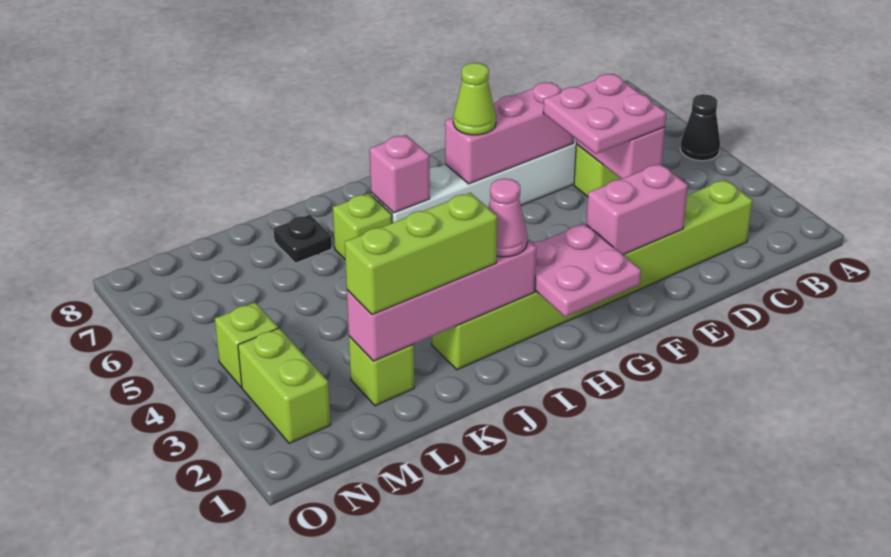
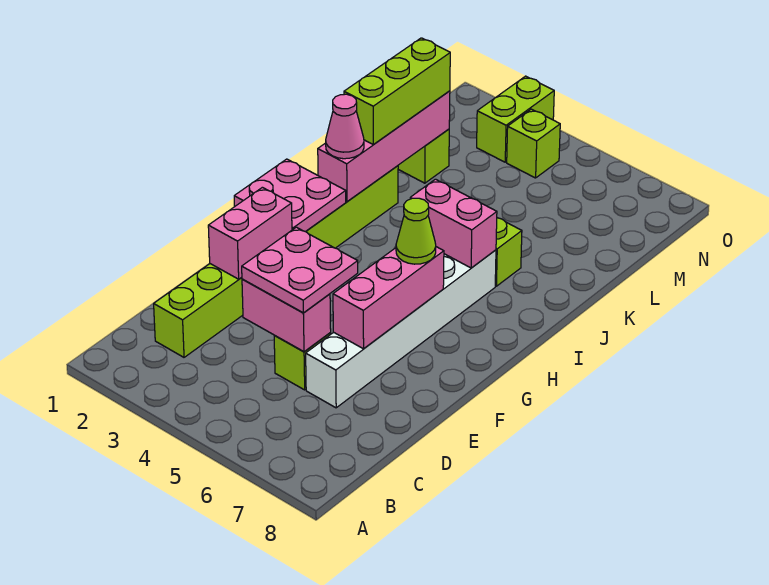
black 1x1 cone [680,94,720,161] -> none
pink 1x1 brick [370,135,430,213] -> pink 1x2 brick [410,179,497,268]
black 1x1 plate [274,215,332,263] -> none
lime 1x2 brick [238,328,330,444] -> lime 1x2 brick turned to [477,76,554,162]

